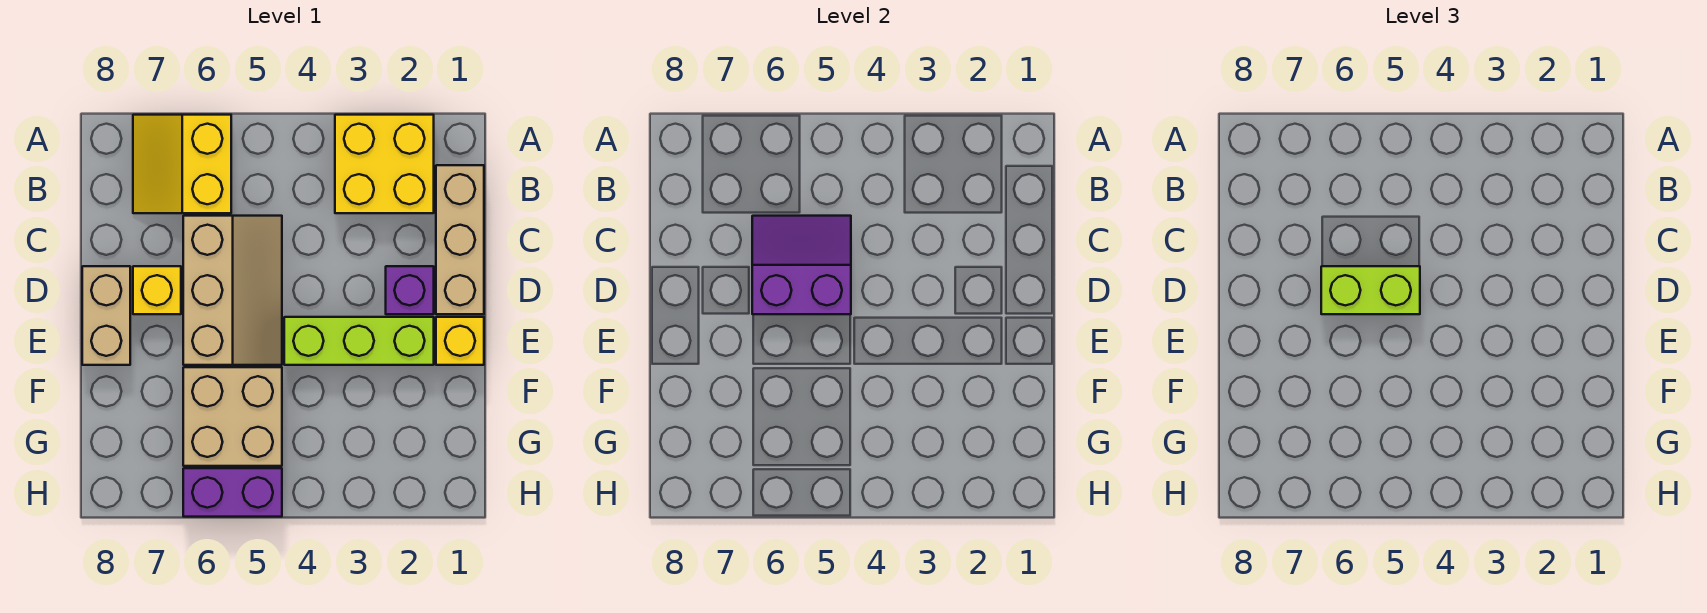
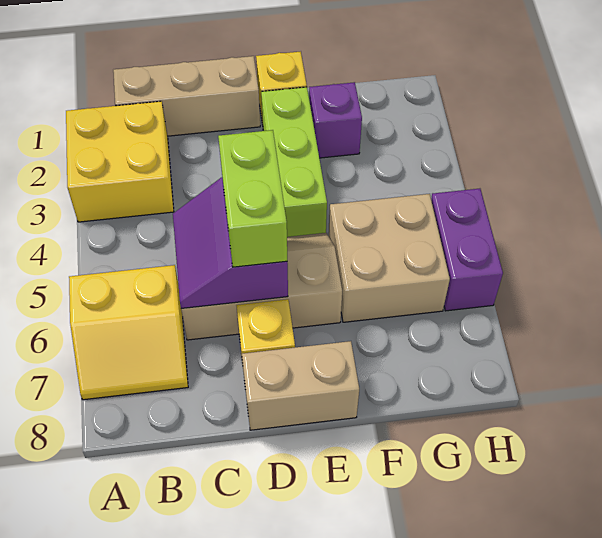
purple 1x1 brick [386,266,434,314] -> purple 1x1 brick moved to [309,82,362,158]

